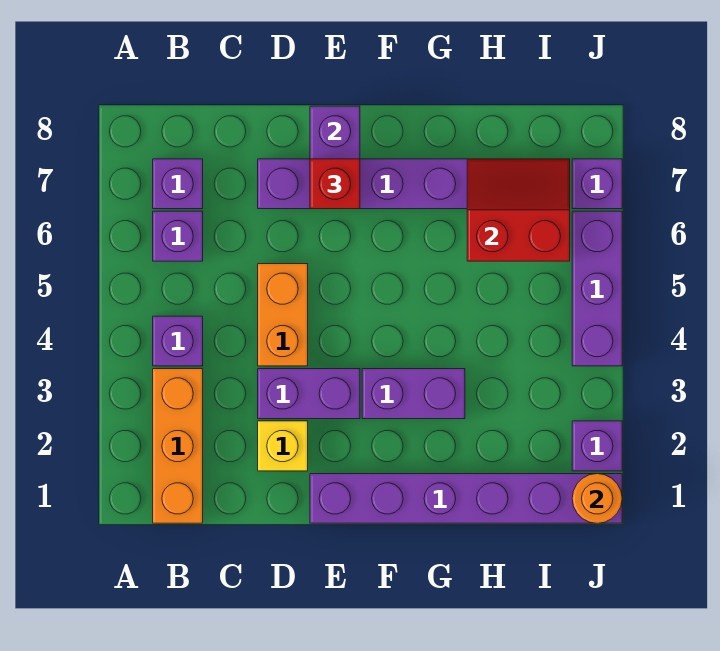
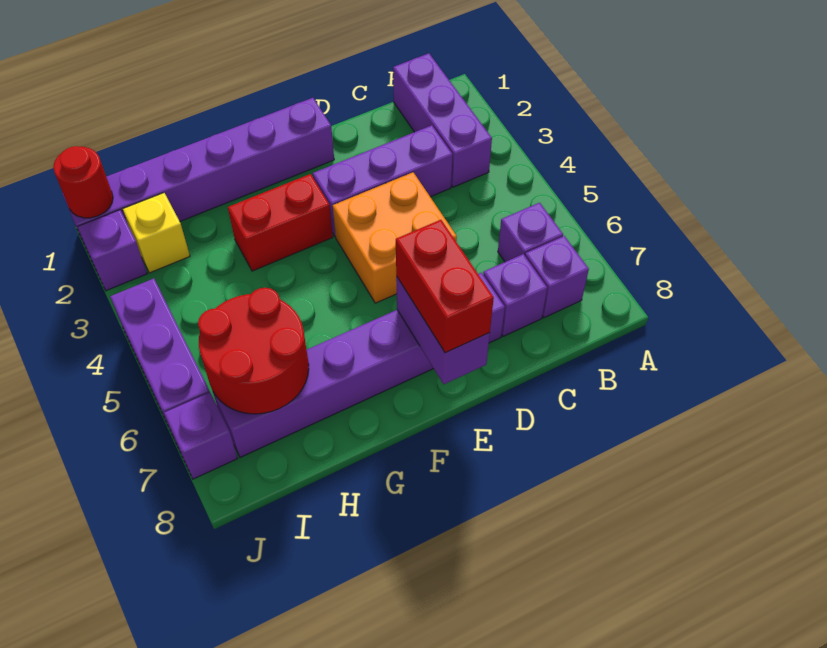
orange 1x3 brick [153,369,203,523] -> purple 1x3 brick [393,53,492,187]
purple 1x1 brick [153,316,203,366] -> purple 1x1 brick moved to [483,254,547,336]
yellow 1x1 brick [258,421,308,471] -> yellow 1x1 brick moved to [123,193,190,273]
purple 1x2 brick [258,369,360,419] -> purple 1x3 brick [313,125,453,236]
orange 1x2 brick [258,264,308,366] -> orange 2x2 brick [333,172,457,303]
red 1x1 brick [310,159,360,209] -> red 1x2 brick [396,220,494,353]
purple 1x2 brick [362,369,465,419] -> red 1x2 brick [228,174,333,271]
red 2x2 slope [467,159,570,261] -> red 2x2 round brick [198,288,309,414]
orange 1x1 round brick [572,474,622,523] -> red 1x1 round brick [53,146,113,218]

